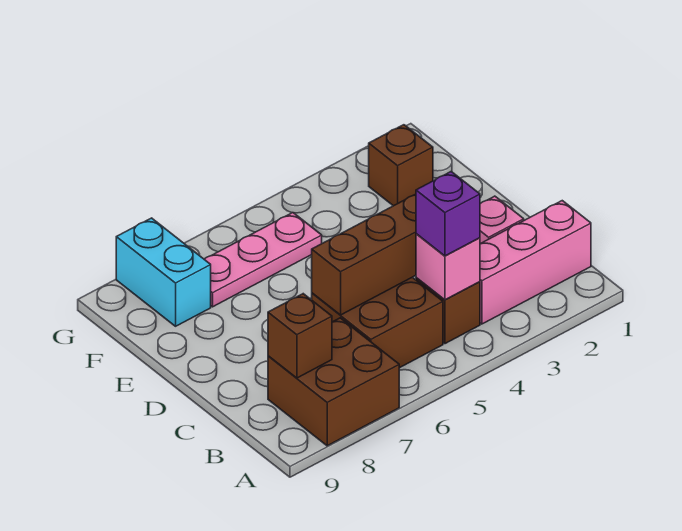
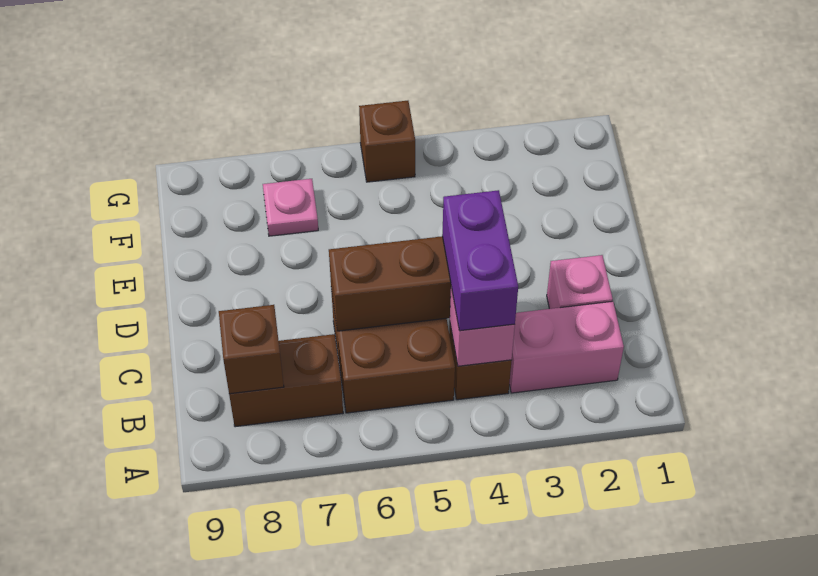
brown 2x2 brick [268,318,399,446] -> brown 1x2 brick [229,334,343,427]
pink 1x3 brick [480,201,591,324] -> pink 1x2 brick [509,301,624,393]
purple 1x1 brick [416,171,480,256] -> purple 1x2 brick [442,190,518,331]
brown 1x1 brick [369,125,433,206] -> brown 1x1 brick moved to [359,101,415,182]
pink 1x3 plate [204,213,322,307] -> pink 1x1 plate [263,179,318,236]
cyan 1x2 brick [116,218,211,326] -> none

